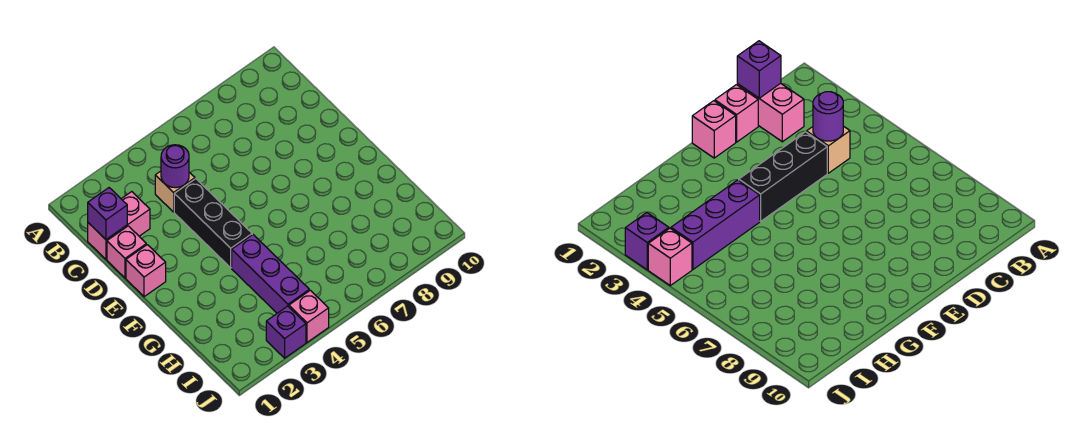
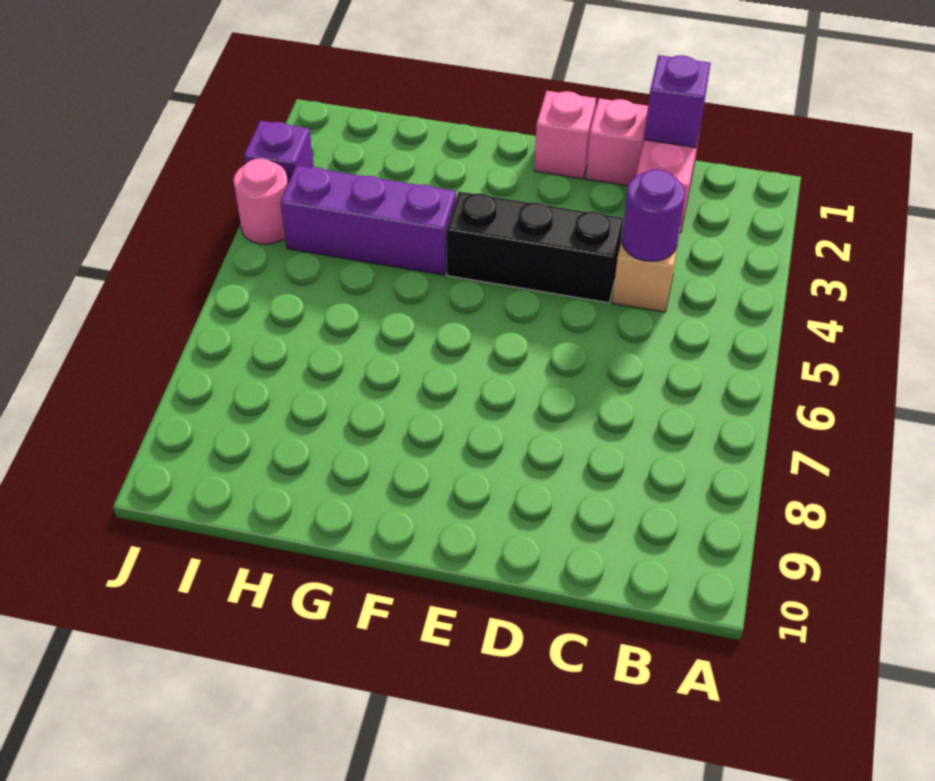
pink 1x1 brick [289,290,329,342] -> pink 1x1 round brick [233,158,288,244]

